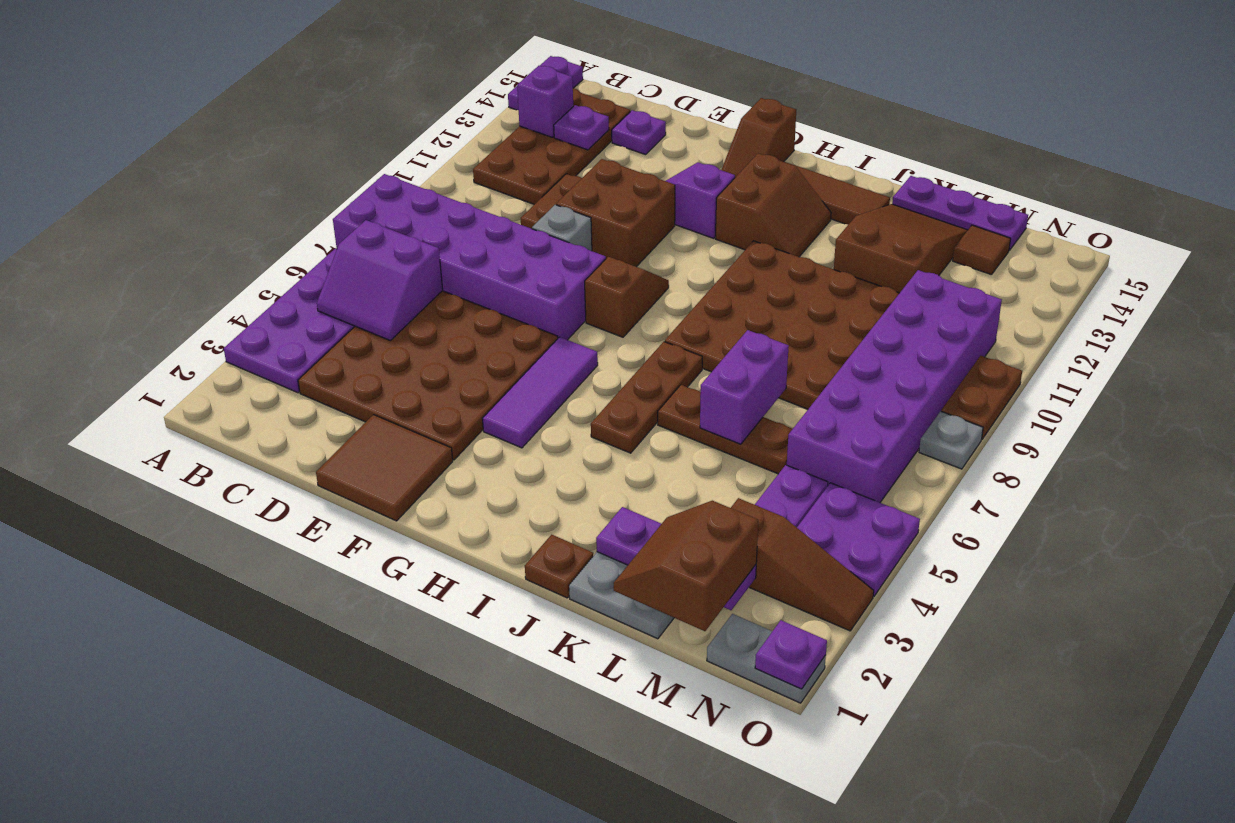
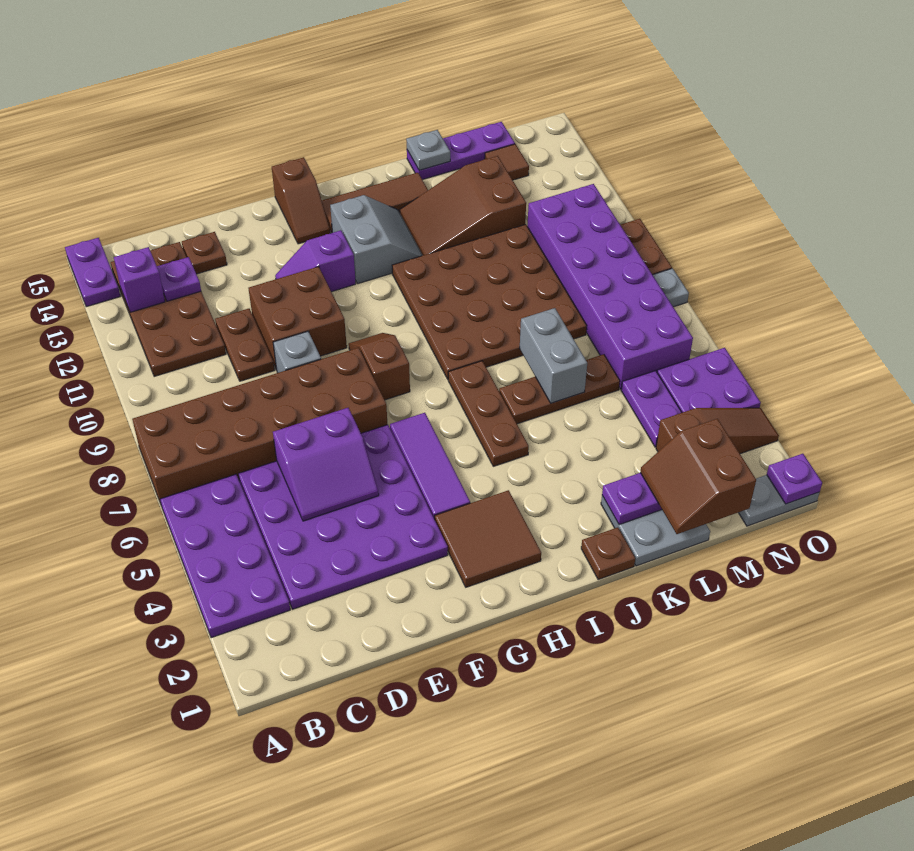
purple 2x6 brick [333,174,606,340] -> brown 2x6 brick [132,348,387,504]
purple 2x2 slope [317,220,443,340] -> purple 2x2 slope moved to [273,408,379,521]
brown 4x4 plate [298,291,558,460] -> purple 4x4 plate [238,425,448,609]
purple 1x1 plate [612,110,666,155] -> brown 1x1 plate [182,232,227,274]
brown 2x2 tile [316,415,453,521] -> brown 2x2 tile moved to [435,490,541,587]
brown 2x2 slope [715,153,831,257] -> grey 2x2 slope [330,195,423,284]
purple 1x2 brick [700,330,789,444] -> grey 1x2 brick [520,308,587,403]
brown 2x3 slope [834,204,968,293] -> brown 2x3 slope turned to [400,156,526,255]
none -> grey 1x1 plate [406,130,450,170]

